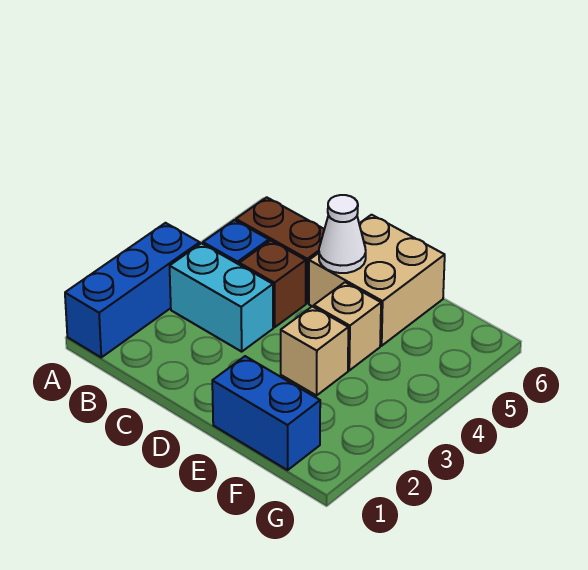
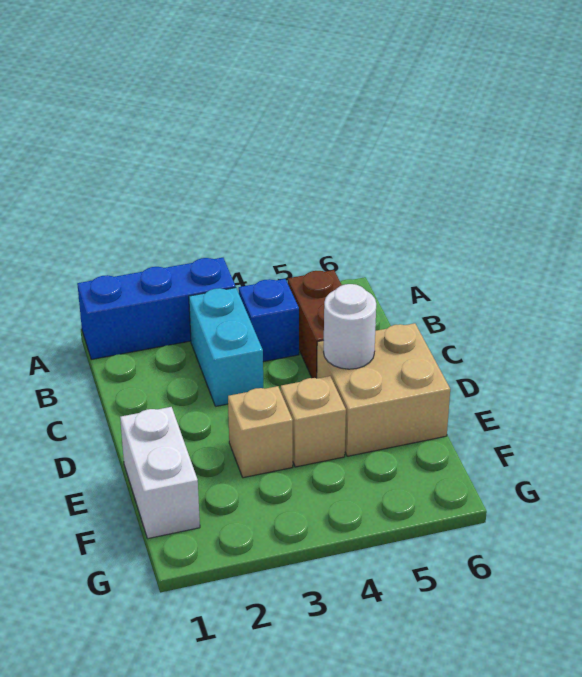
brown 1x1 brick [239,241,306,327] -> none
white 1x1 cone [319,195,366,273] -> white 1x1 round brick [324,284,376,369]
blue 1x2 brick [212,356,320,470] -> white 1x2 brick [120,407,200,539]

